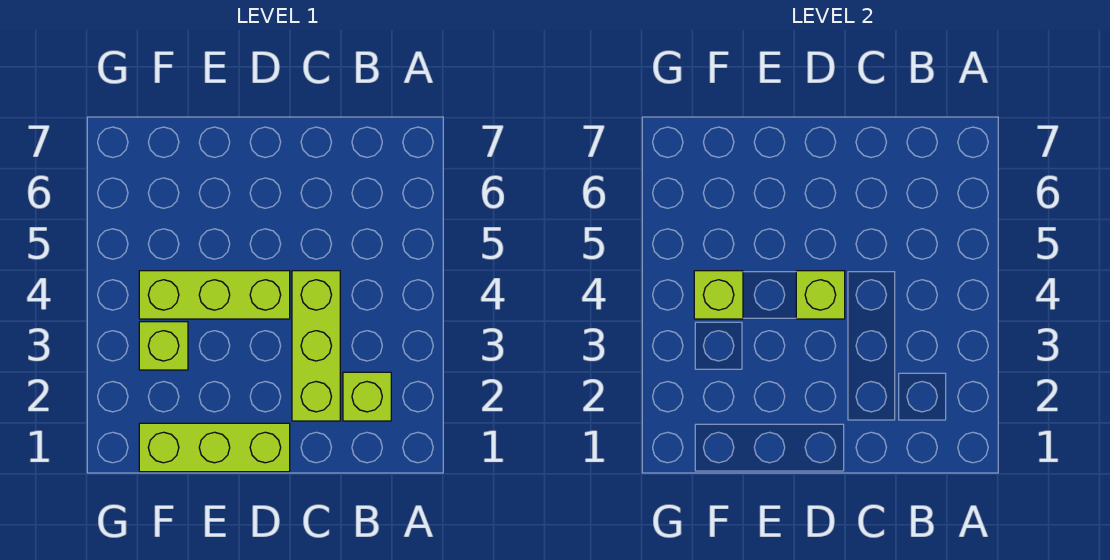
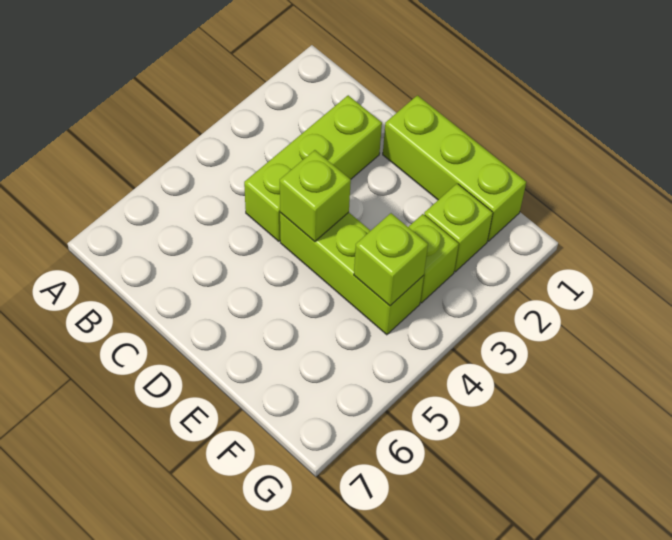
lime 1x1 brick [343,372,391,421] -> lime 1x1 brick moved to [424,184,493,272]

